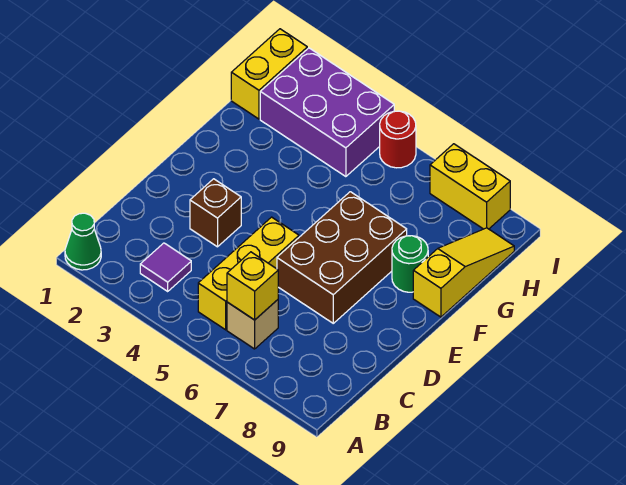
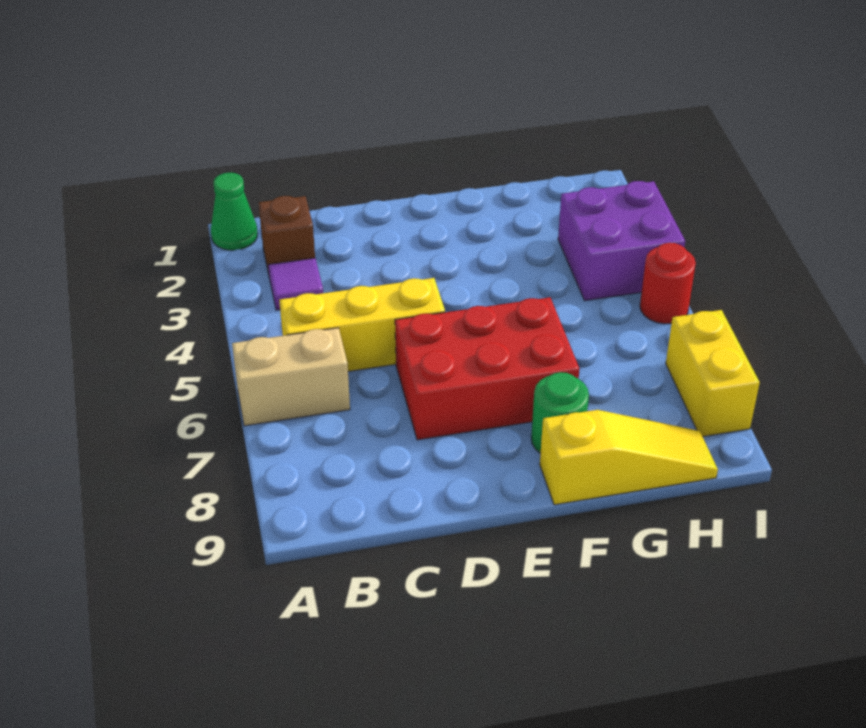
tan 1x1 brick [227,300,278,349] -> tan 1x2 brick [232,328,350,426]
yellow 1x1 brick [227,252,278,320] -> none
brown 1x1 brick [190,179,241,247] -> brown 1x1 brick moved to [259,196,315,274]
brown 2x3 brick [277,192,407,323] -> red 2x3 brick [395,297,579,440]
yellow 1x2 brick [231,29,307,119] -> none
purple 2x3 brick [260,48,394,177] -> purple 2x2 brick [558,181,685,301]

